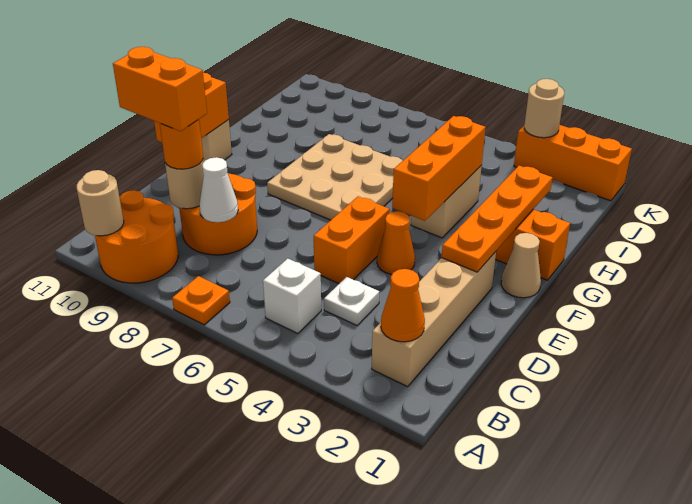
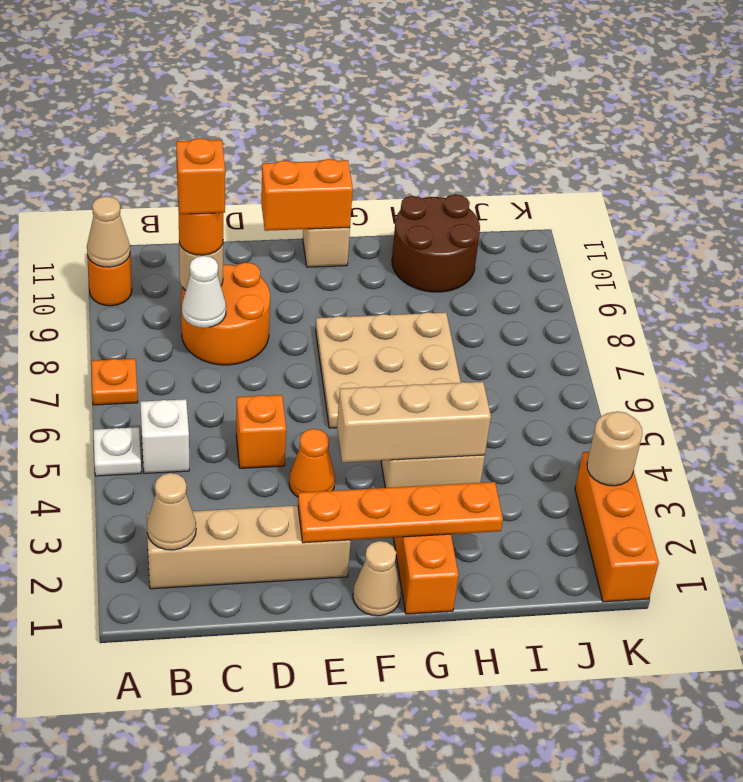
orange 2x2 round brick [95,190,178,283] -> orange 1x1 round brick [87,255,132,306]
tan 1x1 round brick [77,170,124,236] -> tan 1x1 cone [87,196,130,267]
orange 1x1 cone [381,269,425,342] -> tan 1x1 cone [147,473,196,550]
white 1x1 plate [324,277,379,325] -> white 1x1 plate moved to [94,427,141,476]
orange 1x2 brick [113,47,207,131] -> orange 1x1 brick [176,138,225,214]
orange 1x2 brick [314,196,390,283] -> orange 1x1 brick [236,395,286,468]
orange 1x3 brick [392,116,486,221] -> tan 1x3 brick [337,382,491,462]
none -> brown 2x2 round brick [392,194,480,292]

